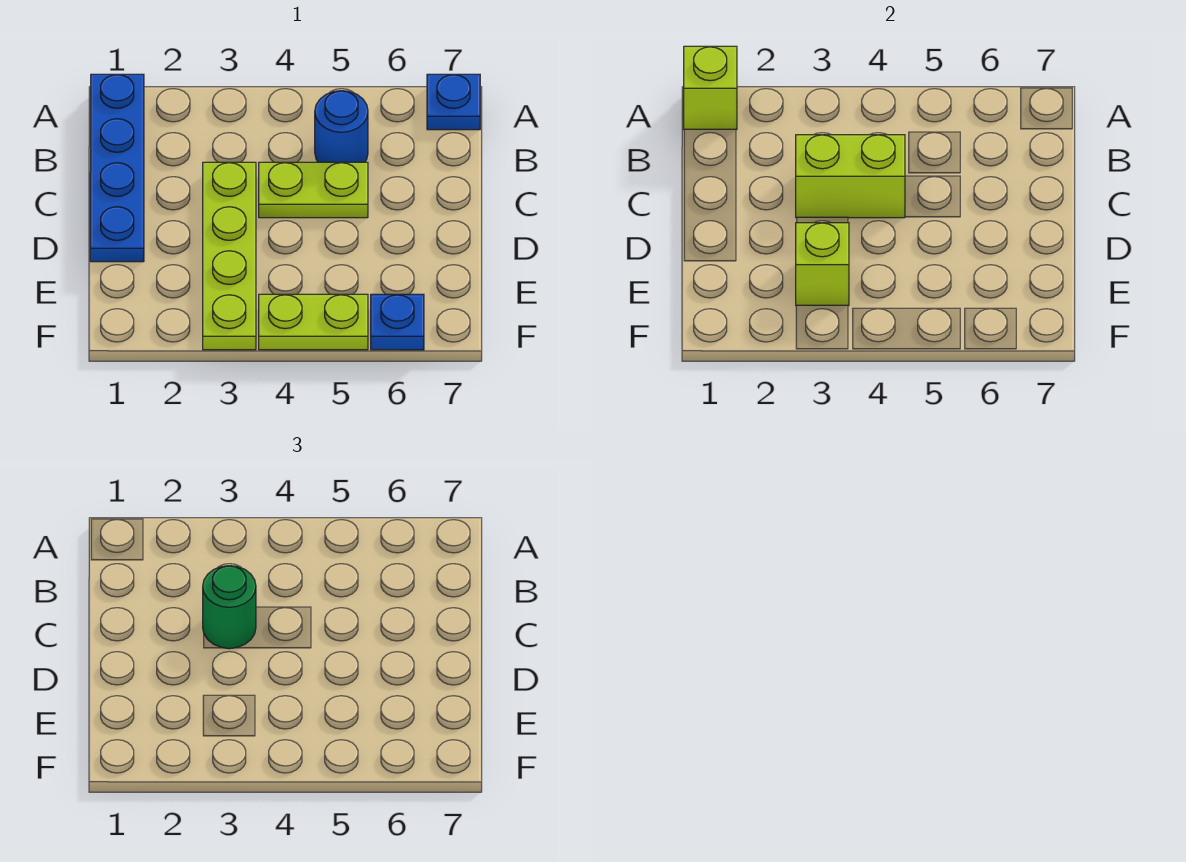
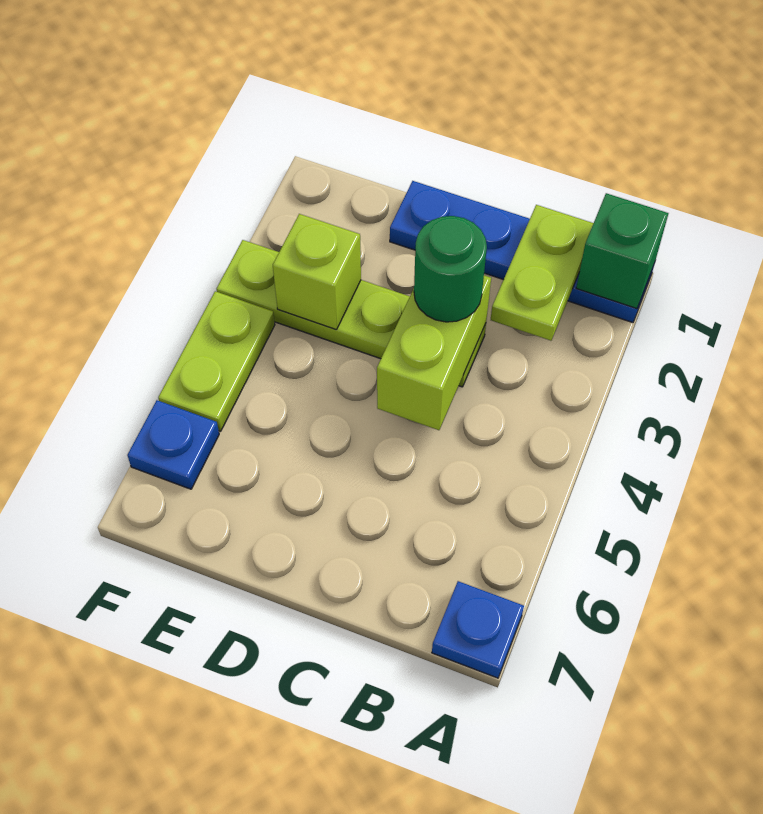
lime 1x1 brick [684,46,737,130] -> green 1x1 brick [576,193,669,309]
blue 1x1 round brick [315,91,368,162] -> none
lime 1x2 plate [259,162,368,218] -> lime 1x2 plate moved to [491,205,593,341]

